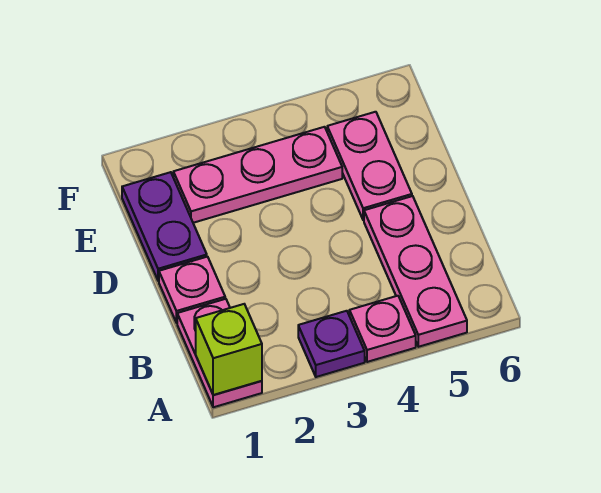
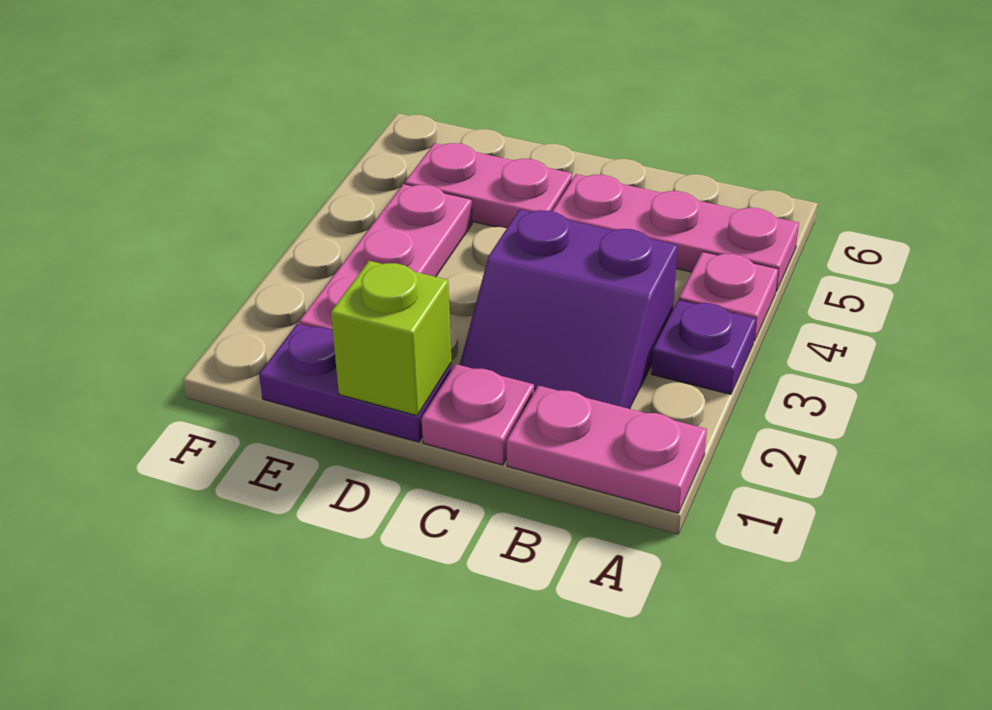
lime 1x1 brick [196,304,262,395] -> lime 1x1 brick moved to [331,261,452,416]
none -> purple 2x2 slope [460,209,678,409]

